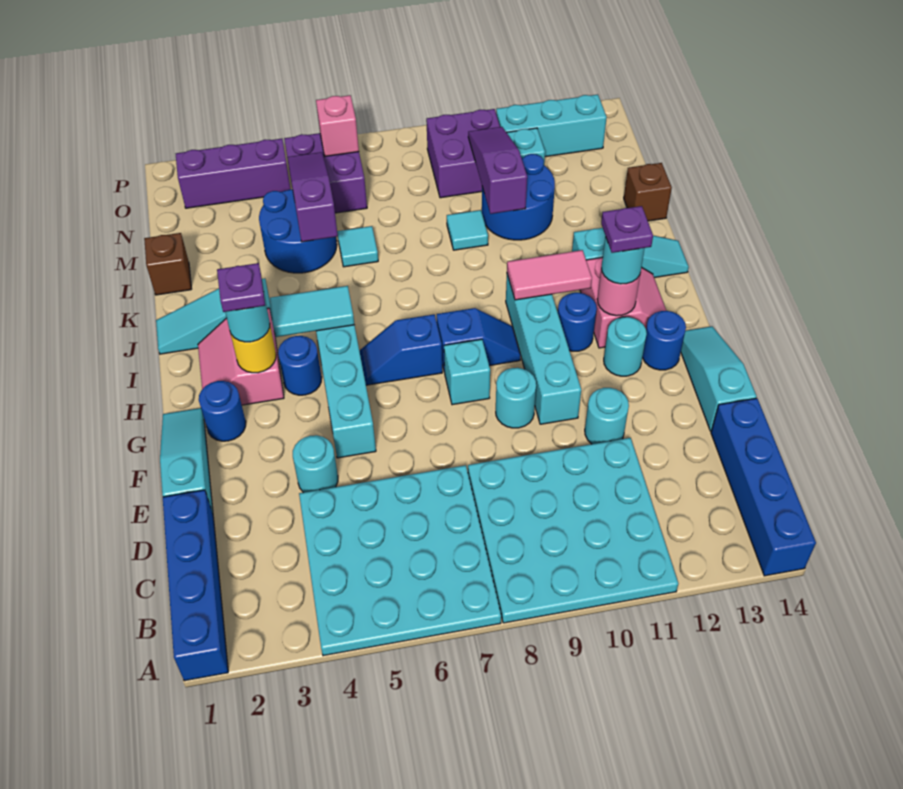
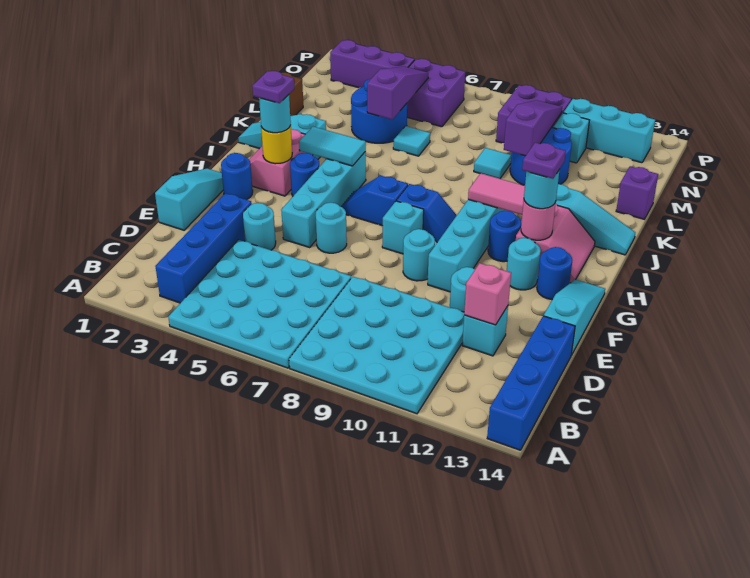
blue 1x4 brick [163,490,228,681] -> blue 1x4 brick moved to [155,193,252,303]
none -> cyan 1x1 brick [462,306,508,356]
none -> cyan 1x1 round brick [315,202,347,253]
brown 1x1 brick [624,163,672,221] -> purple 1x1 brick [616,166,658,219]
pink 1x1 brick [316,95,359,156] -> pink 1x1 brick moved to [464,263,511,325]

